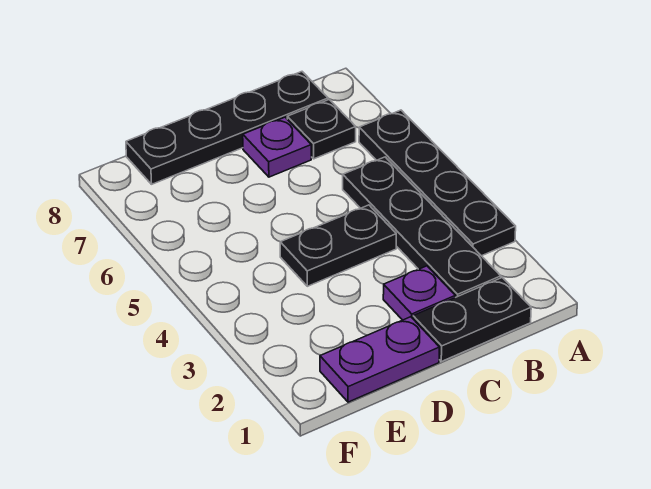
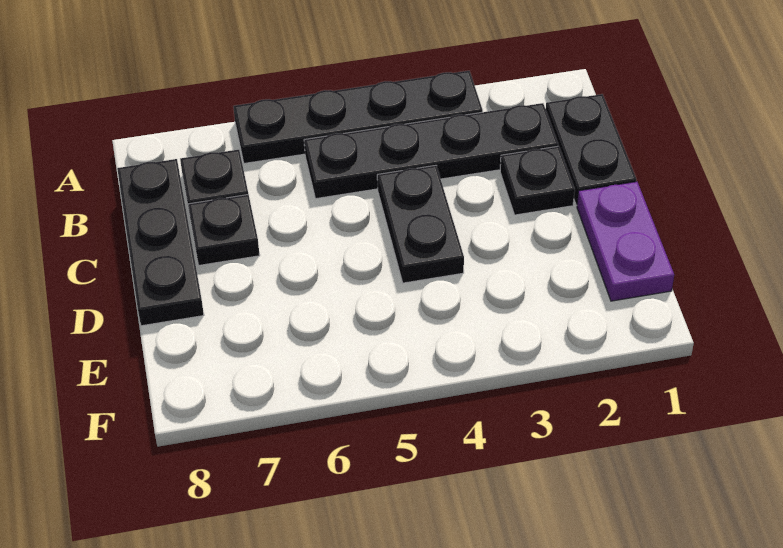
black 1x4 plate [126,72,328,184] -> black 1x3 plate [117,159,204,326]
purple 1x1 plate [383,266,455,320] -> black 1x1 plate [500,146,575,215]
purple 1x1 plate [243,117,311,177] -> black 1x1 plate [188,195,260,265]

